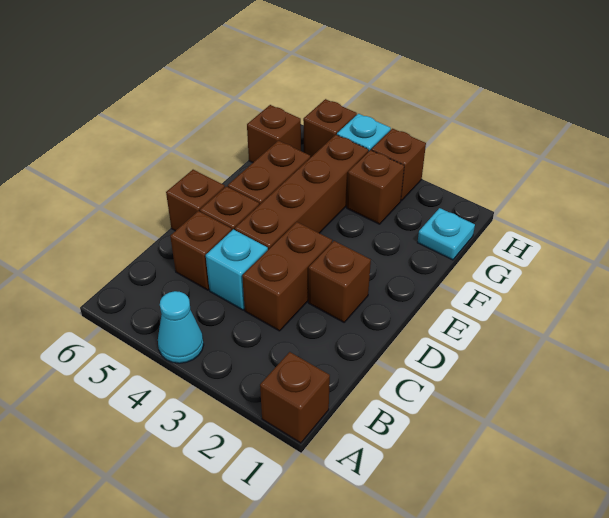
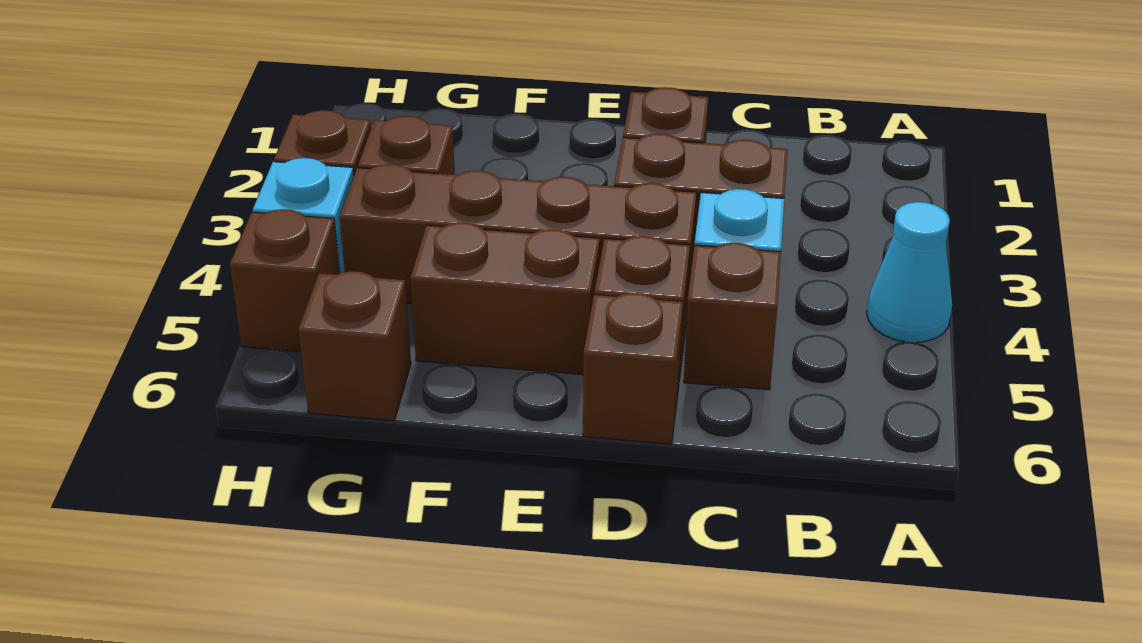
brown 1x1 brick [260,352,330,443] -> none
cyan 1x1 plate [417,208,475,260] -> none

